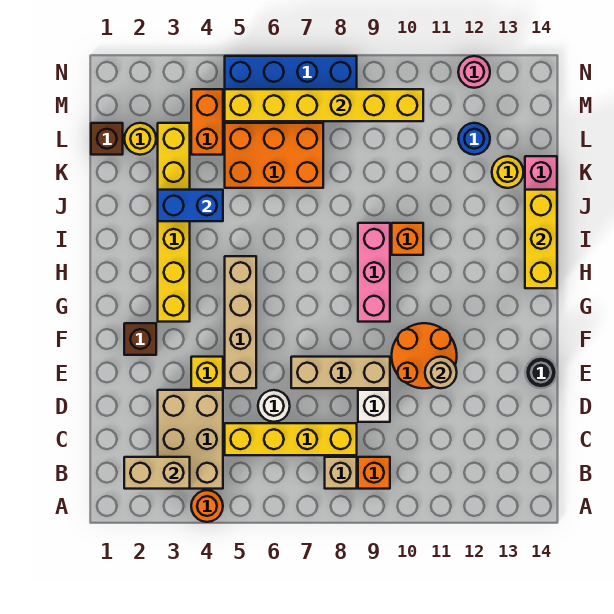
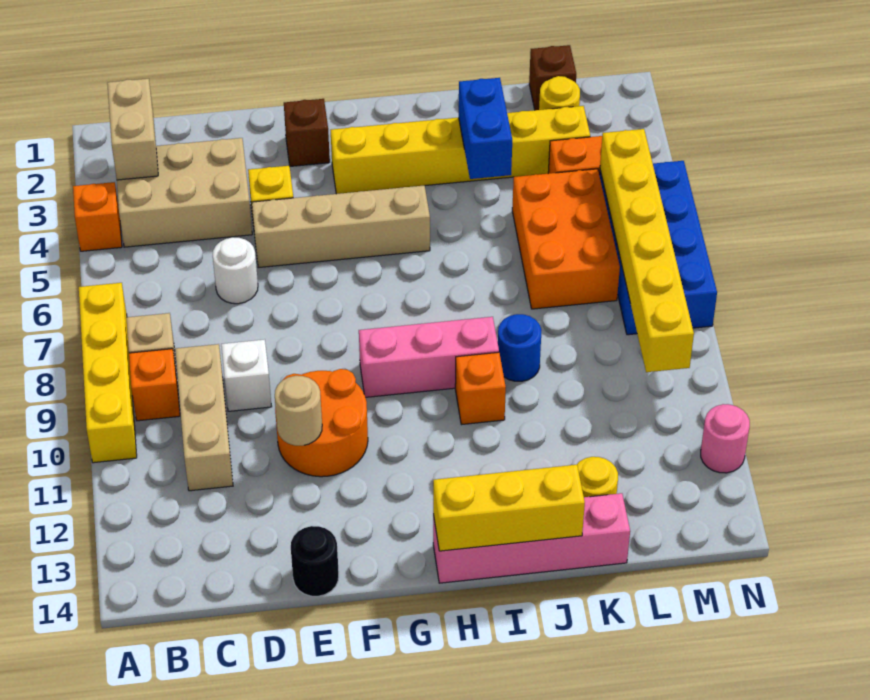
orange 1x1 round brick [191,490,223,522] -> orange 1x1 brick [73,182,122,251]
yellow 1x4 brick [225,423,357,455] -> yellow 1x4 brick moved to [79,283,137,463]
tan 1x3 brick [291,357,390,388] -> tan 1x3 brick moved to [175,344,233,491]
blue 1x1 round brick [458,123,490,155] -> blue 1x1 round brick moved to [498,314,541,381]

